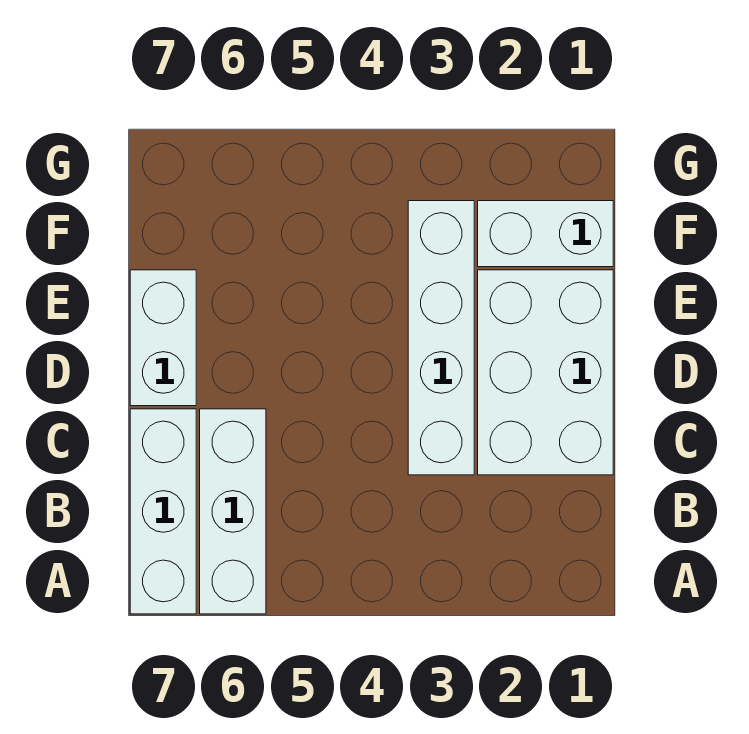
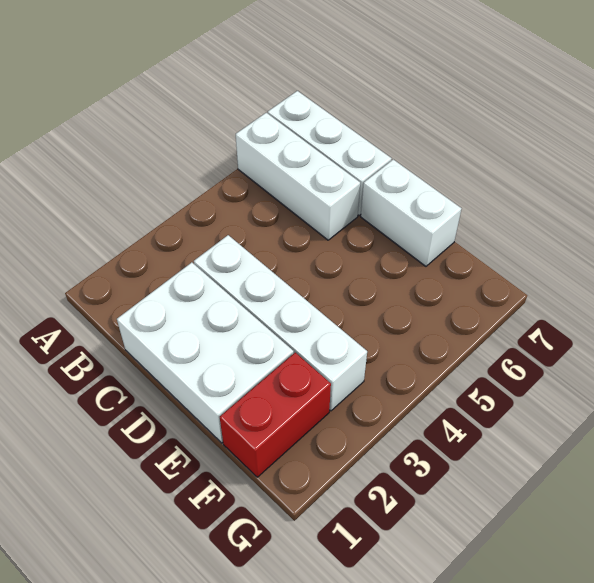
white 1x2 brick [478,201,613,267] -> red 1x2 brick [220,353,331,477]

